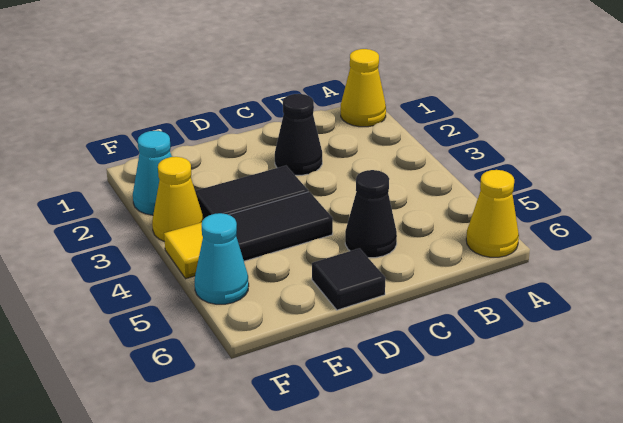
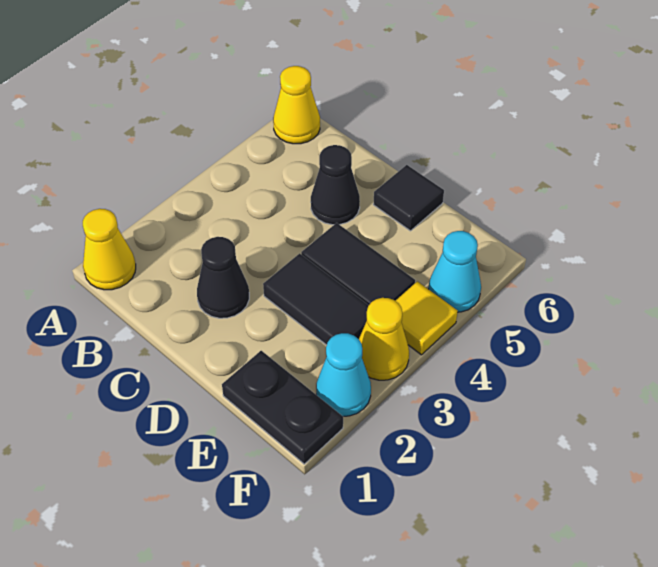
none -> black 1x2 plate [222,351,343,464]

